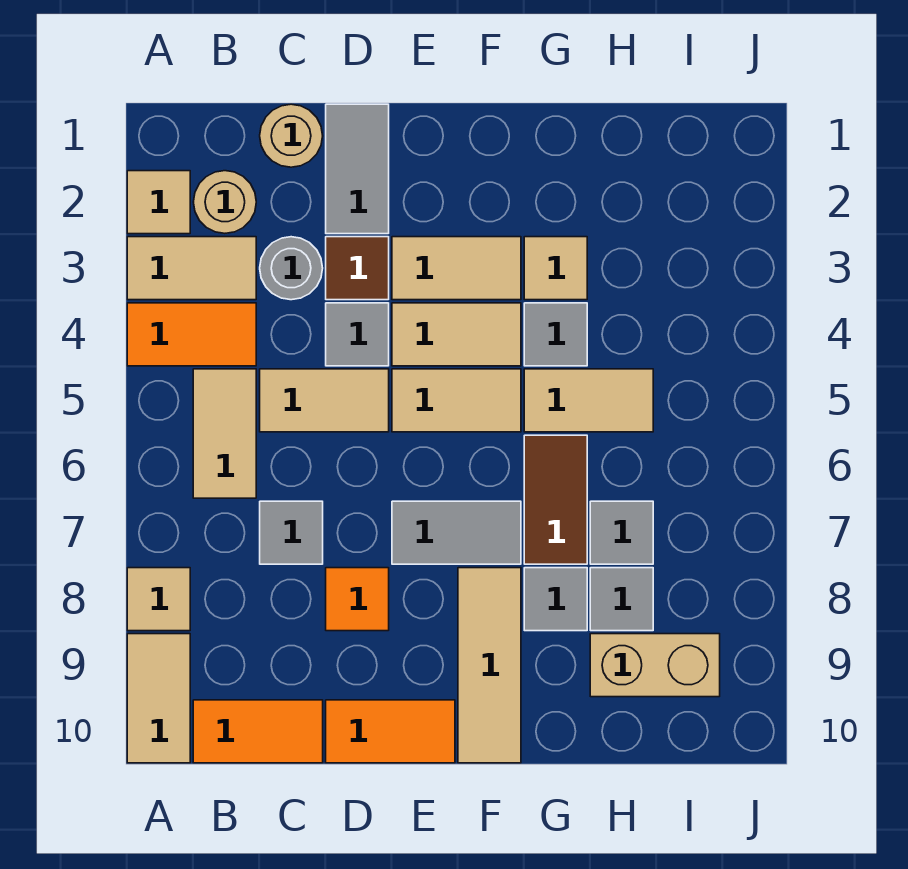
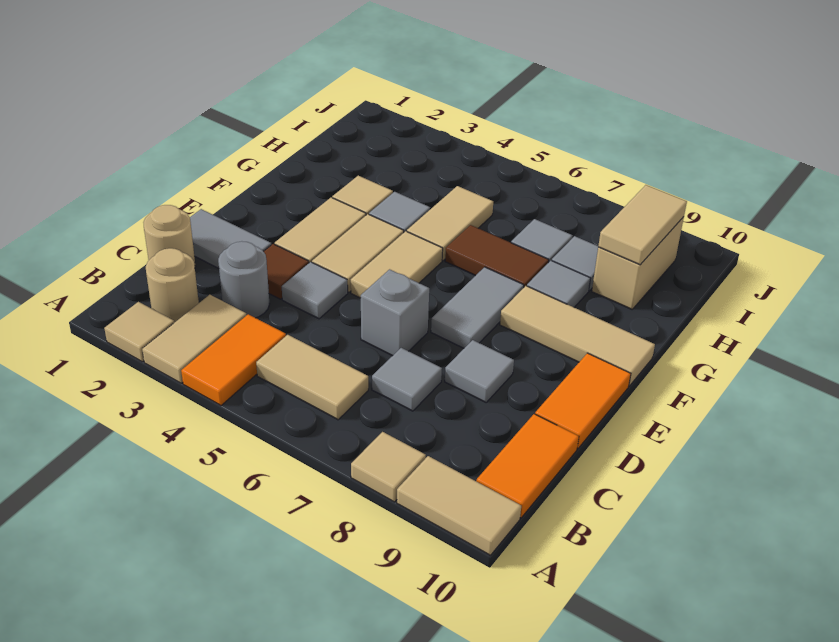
tan 1x2 tile [260,369,389,432] -> tan 1x2 tile moved to [598,185,687,265]
none -> grey 1x1 brick [361,269,429,356]
orange 1x1 tile [326,568,389,631] -> grey 1x1 tile [445,340,514,402]

